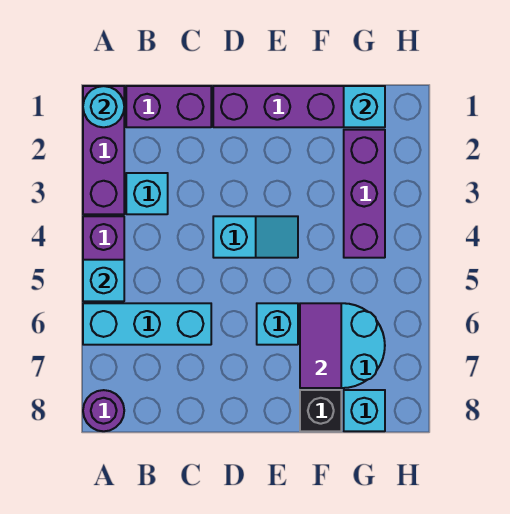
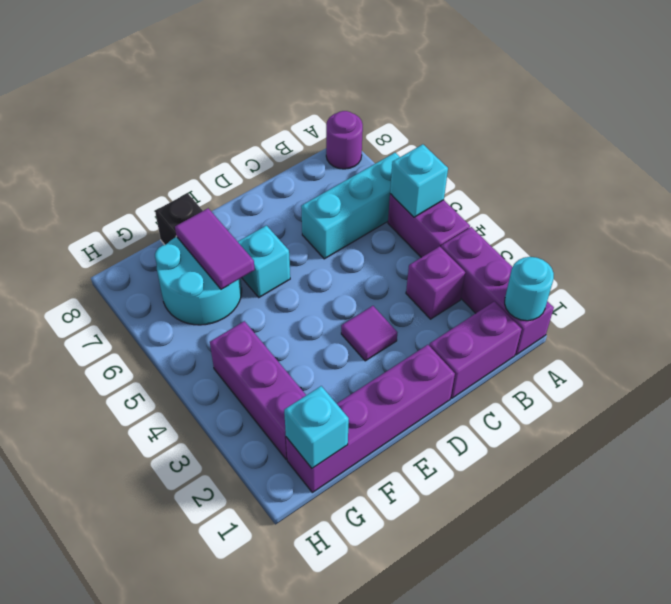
cyan 1x1 brick [126,173,168,214] -> purple 1x1 brick [406,246,465,319]
none -> purple 1x1 tile [341,306,397,361]
cyan 1x2 slope [213,216,298,258] -> none
cyan 1x1 brick [344,390,385,431] -> none

